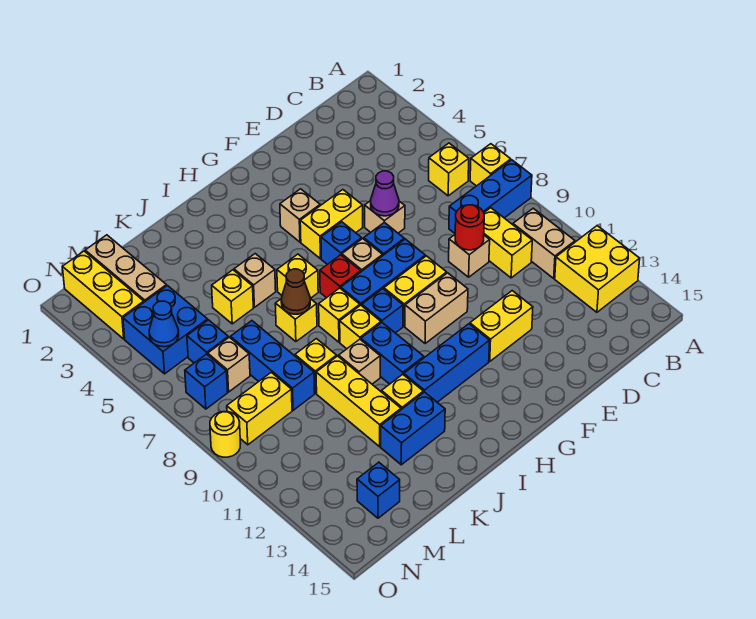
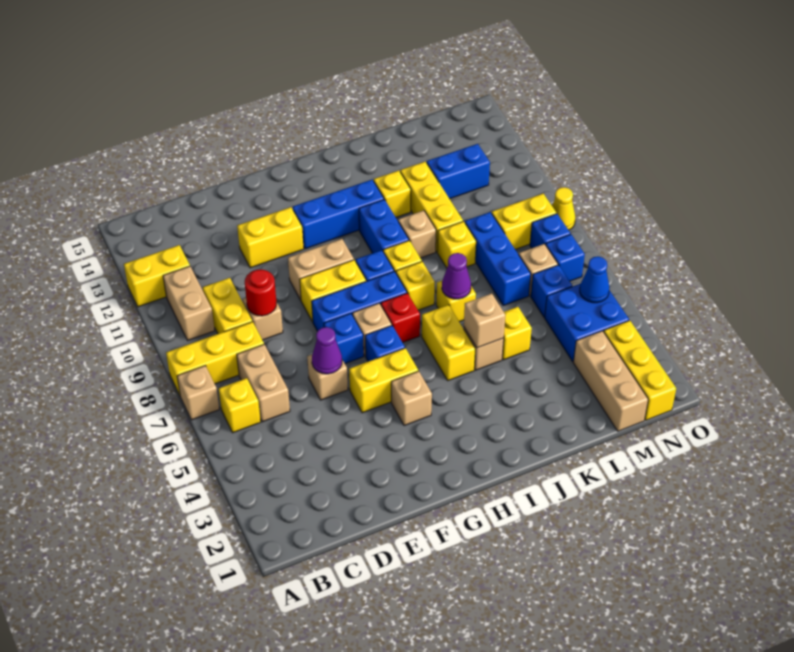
yellow 1x1 brick [470,144,511,186] -> tan 1x1 brick [177,366,219,420]
blue 1x3 brick [449,160,532,233] -> yellow 1x3 brick [166,322,264,395]
yellow 2x2 brick [555,226,640,312] -> yellow 1x2 brick [124,245,190,307]
none -> tan 1x2 brick [237,344,290,422]
yellow 1x1 brick [277,254,318,298] -> yellow 1x2 brick [422,305,475,381]
none -> tan 1x1 brick [464,293,505,348]
brown 1x1 cone [281,269,310,314] -> purple 1x1 cone [442,253,471,299]
blue 1x2 brick [381,392,445,465] -> blue 1x2 brick moved to [427,144,490,199]
blue 1x1 brick [357,462,400,518] -> blue 1x1 brick moved to [530,214,570,248]
yellow 1x1 round brick [210,412,241,457] -> yellow 1x1 cone [552,187,575,230]

